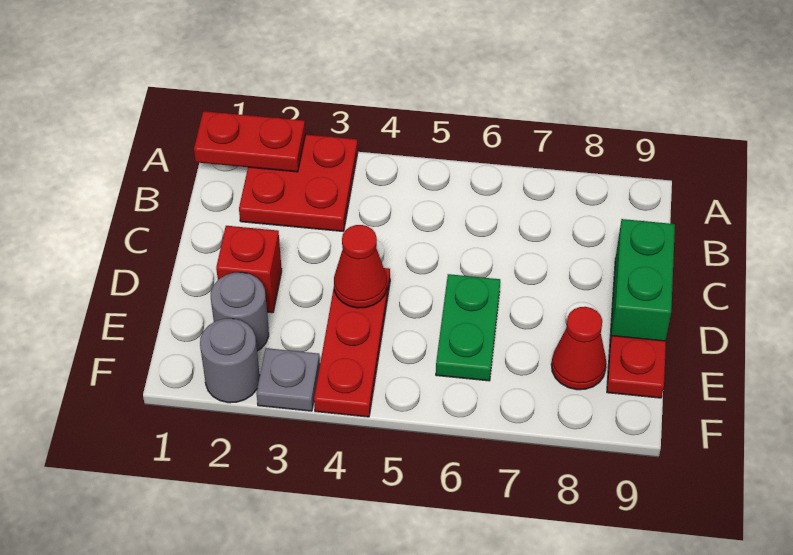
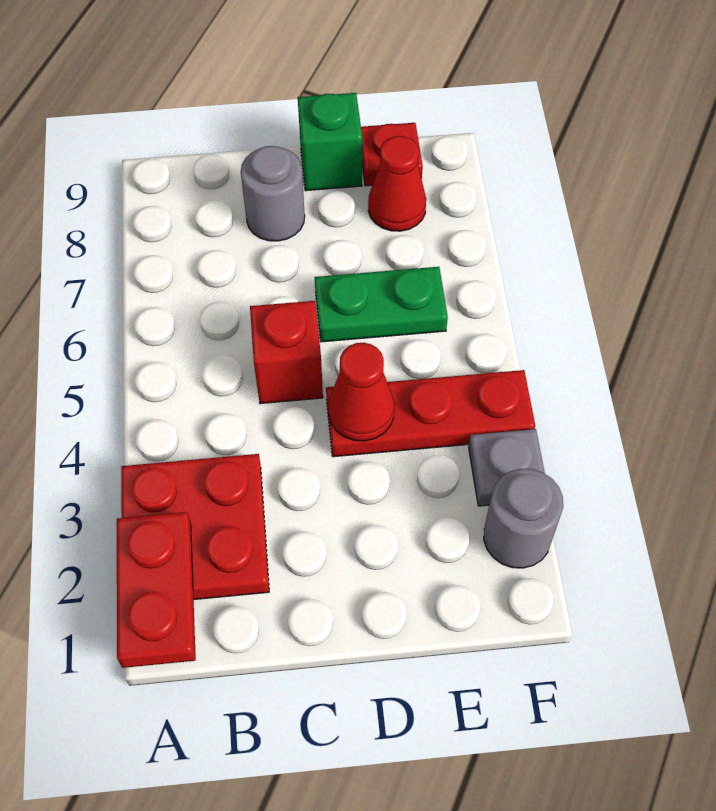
green 1x2 brick [610,219,675,342] -> green 1x1 brick [298,93,362,191]
red 1x1 brick [216,226,282,313] -> red 1x1 brick moved to [250,301,323,404]
grey 1x1 round brick [211,272,269,351] -> grey 1x1 round brick moved to [241,146,305,241]

